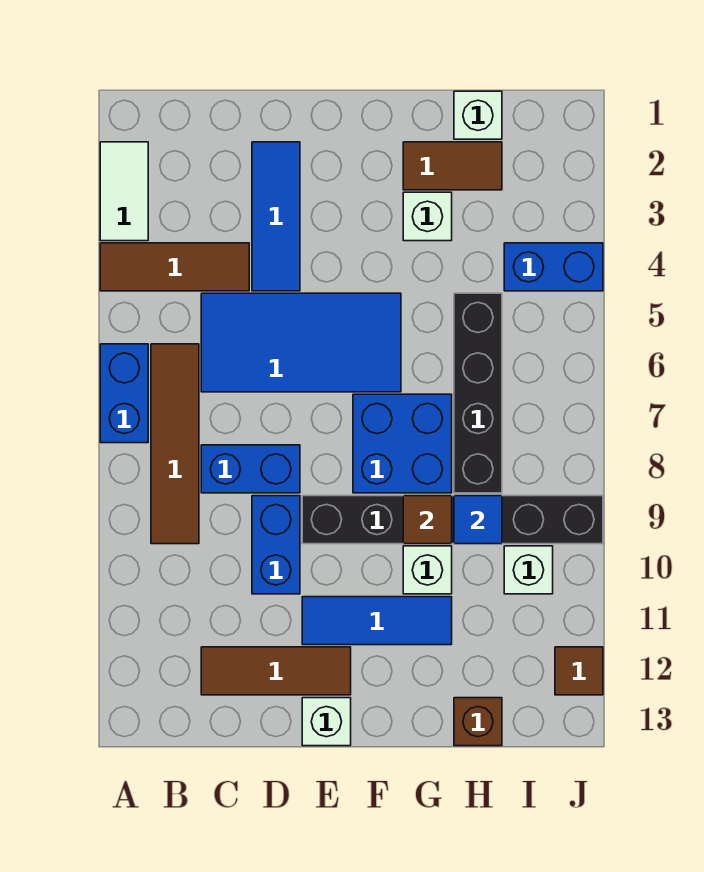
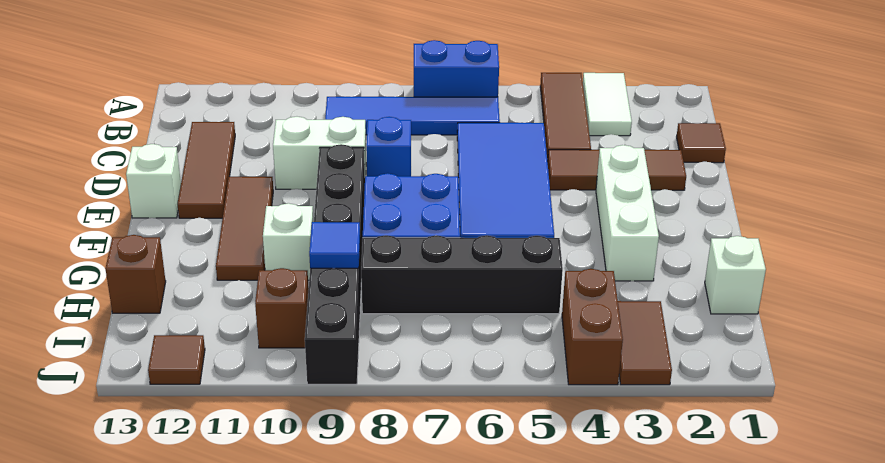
white 1x2 tile [100,142,148,241] -> white 1x2 tile turned to [583,73,632,136]
brown 1x4 tile [151,344,199,544] -> blue 1x4 tile [325,97,500,135]
blue 1x2 brick [201,445,300,493] -> blue 1x1 brick [366,117,411,176]
blue 1x3 tile [252,142,300,291] -> brown 1x3 tile [548,150,686,190]
blue 1x2 brick [252,496,300,594] -> white 1x2 brick [273,117,366,189]
blue 1x3 tile [302,597,452,645] -> brown 1x3 tile [216,177,273,280]
brown 1x2 tile [403,142,502,190] -> brown 1x2 tile moved to [618,301,672,385]
white 1x1 brick [403,192,452,241] -> white 1x3 brick [596,145,659,281]
brown 1x1 tile [403,496,452,544] -> brown 1x1 tile moved to [677,123,726,163]
blue 1x2 brick [504,243,603,291] -> brown 1x2 brick [562,269,623,385]
white 1x1 brick [504,546,553,594] -> brown 1x1 brick [255,268,309,348]

